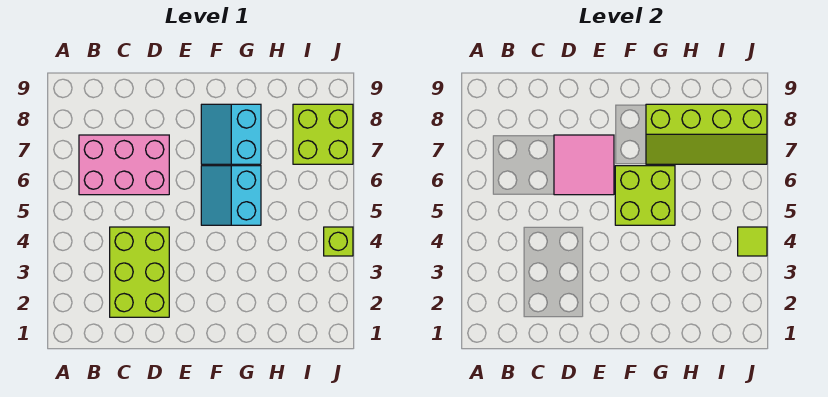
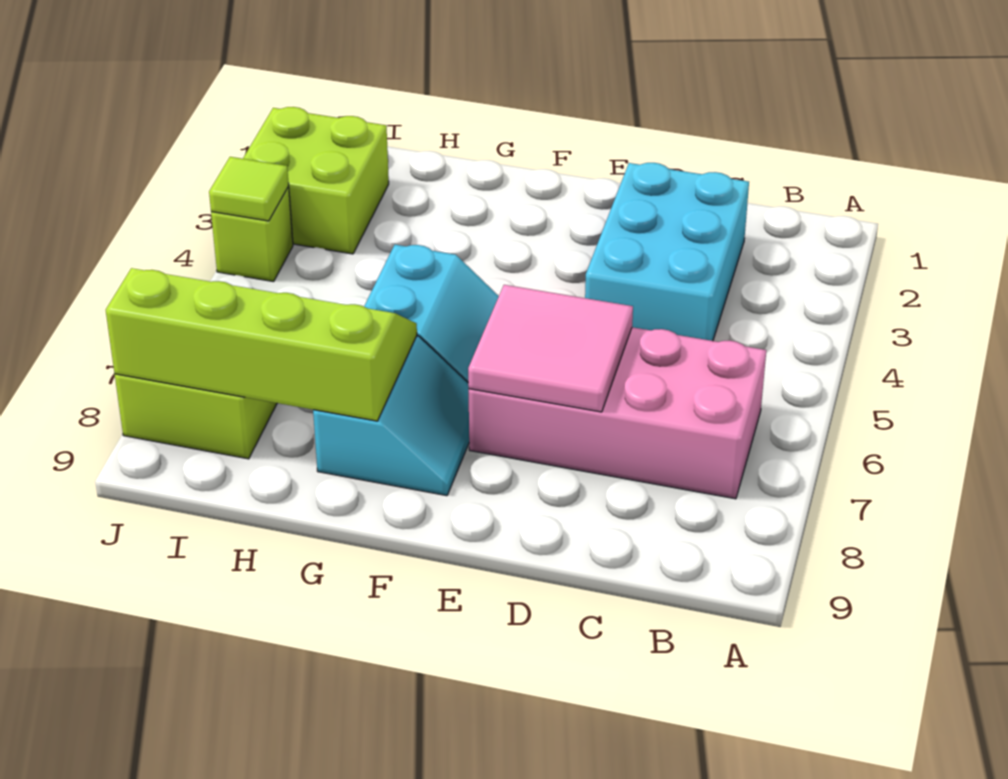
pink 2x3 brick [79,135,169,195] -> pink 2x4 brick [469,327,766,499]
lime 2x3 brick [110,227,169,317] -> cyan 2x3 brick [585,163,749,341]
lime 2x2 brick [615,166,675,225] -> lime 2x2 brick moved to [243,107,389,254]

